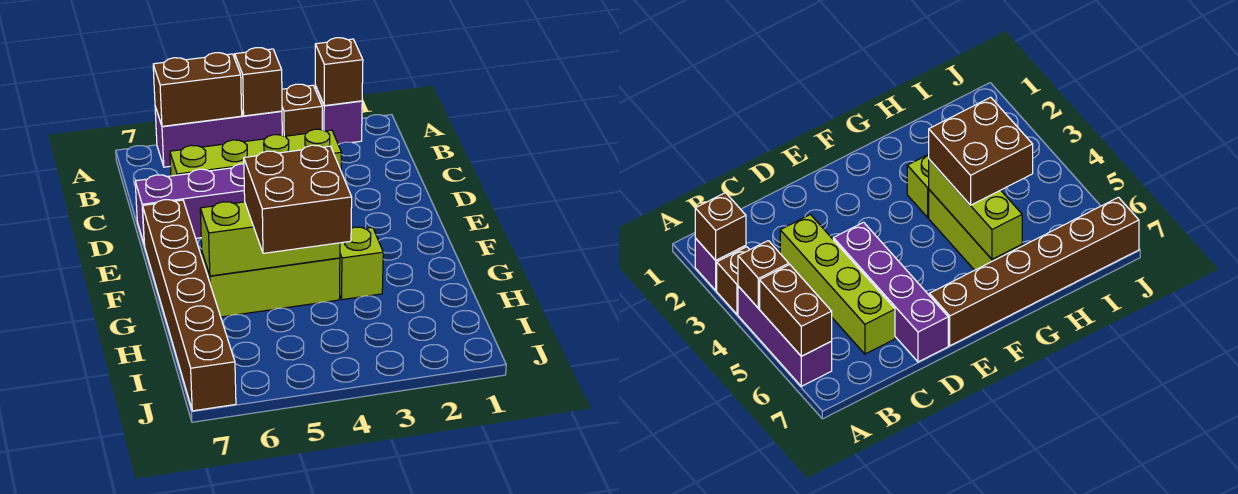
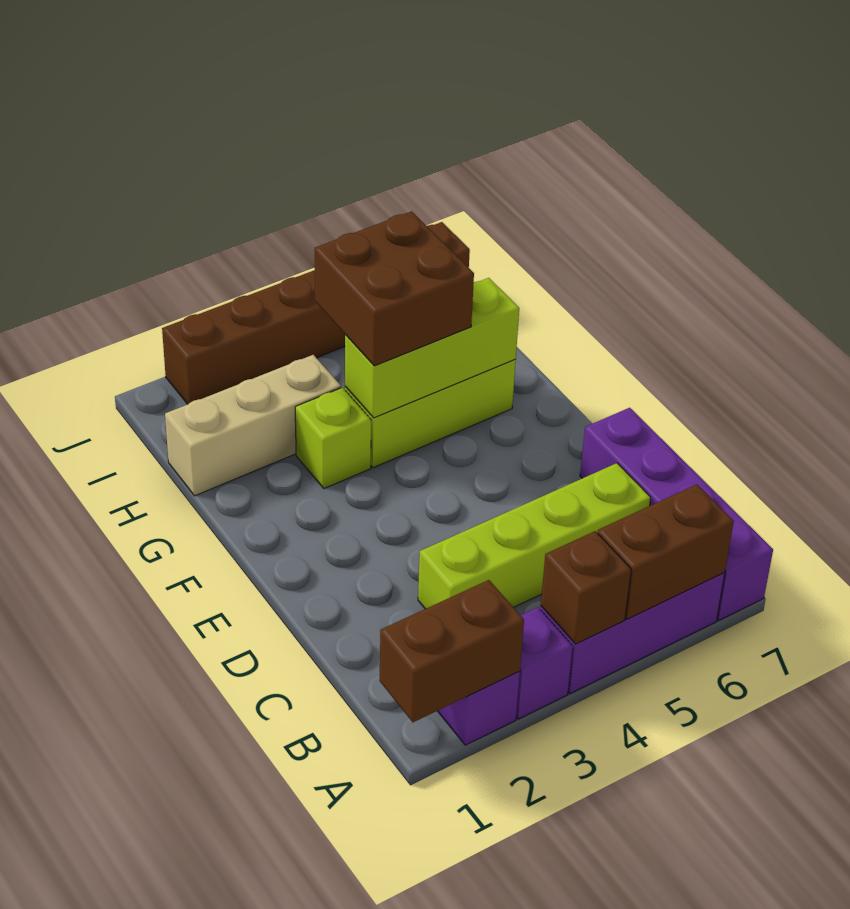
brown 1x1 brick [315,38,363,106] -> brown 1x2 brick [380,580,524,722]
brown 1x1 brick [282,84,322,136] -> purple 1x1 brick [516,607,573,719]
purple 1x4 brick [135,164,245,245] -> purple 1x4 brick turned to [580,408,773,620]
brown 1x6 brick [143,200,236,411] -> brown 1x6 brick turned to [162,222,470,404]
none -> tan 1x3 brick [165,355,341,496]

